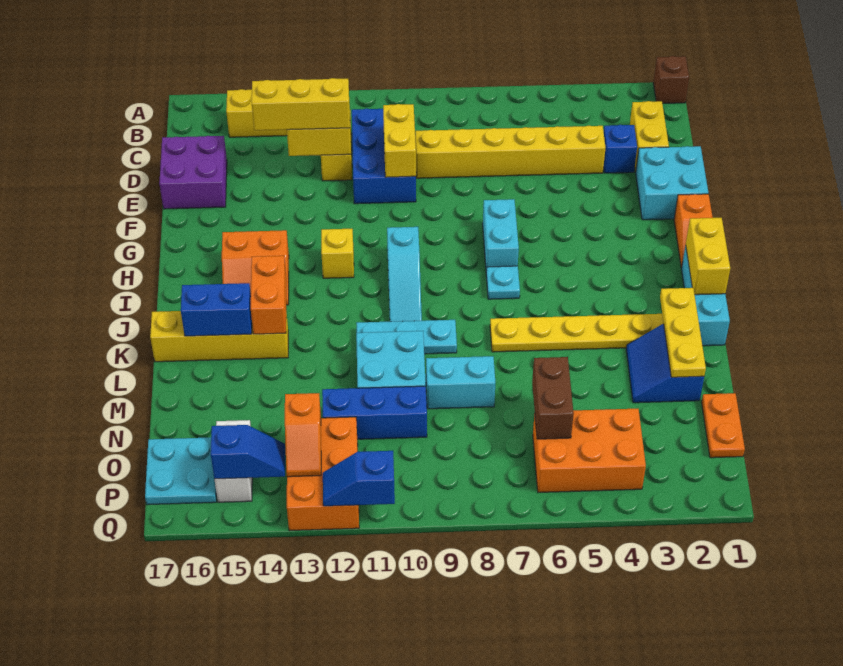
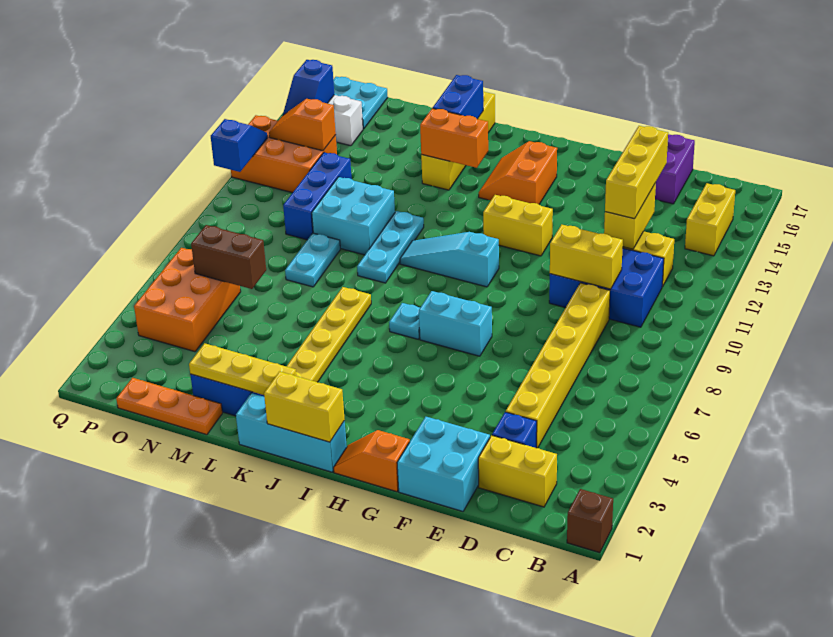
yellow 1x1 brick [321,229,354,278] -> yellow 1x2 brick [483,195,553,256]
cyan 1x2 brick [426,356,495,409] -> cyan 1x2 plate [285,233,340,287]
orange 1x2 plate [702,393,745,458] -> orange 1x3 plate [116,378,222,435]

